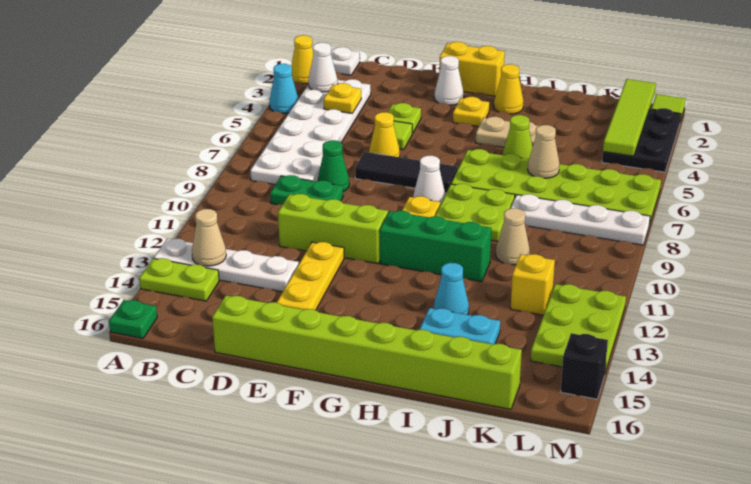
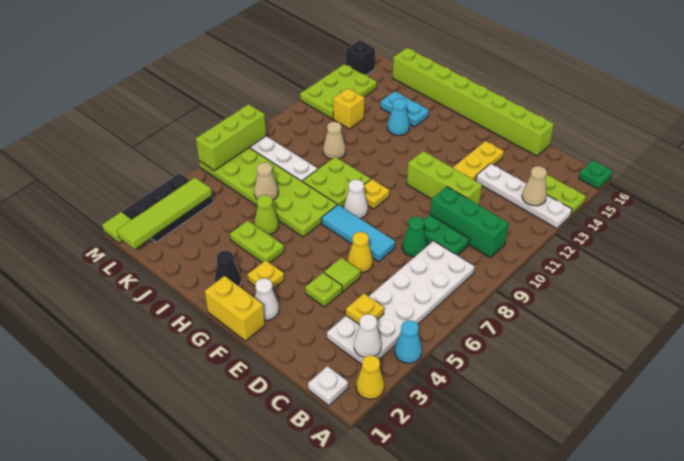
black 1x3 tile [355,152,458,193] -> cyan 1x3 tile [322,205,395,262]
green 1x3 brick [380,211,492,282] -> green 1x3 brick moved to [430,187,509,258]
yellow 1x1 cone [494,64,523,114] -> black 1x1 cone [215,250,241,286]
tan 1x2 plate [476,116,538,148] -> lime 1x2 plate [230,221,284,263]
none -> lime 1x3 brick [196,104,266,171]

